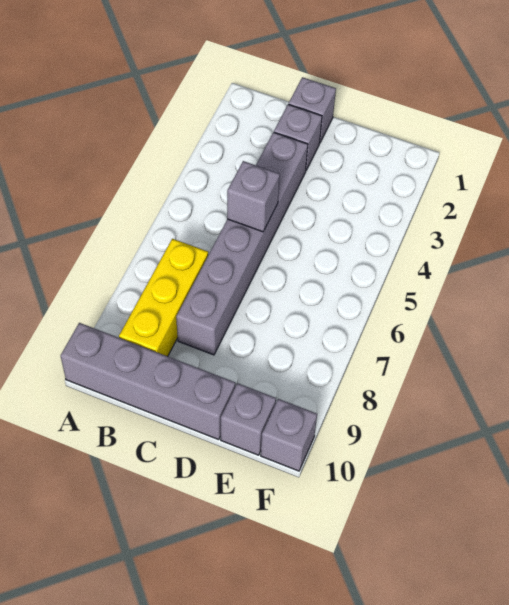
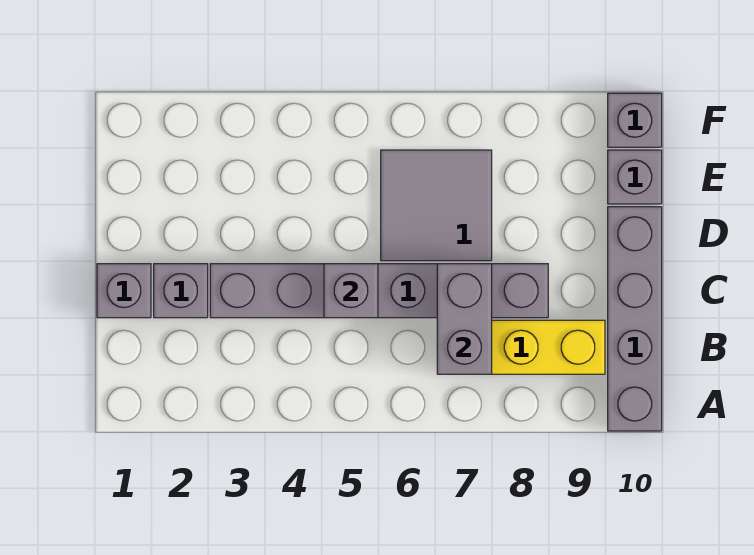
none -> grey 1x2 brick [437,264,492,374]
none -> grey 2x2 tile [381,150,492,261]

